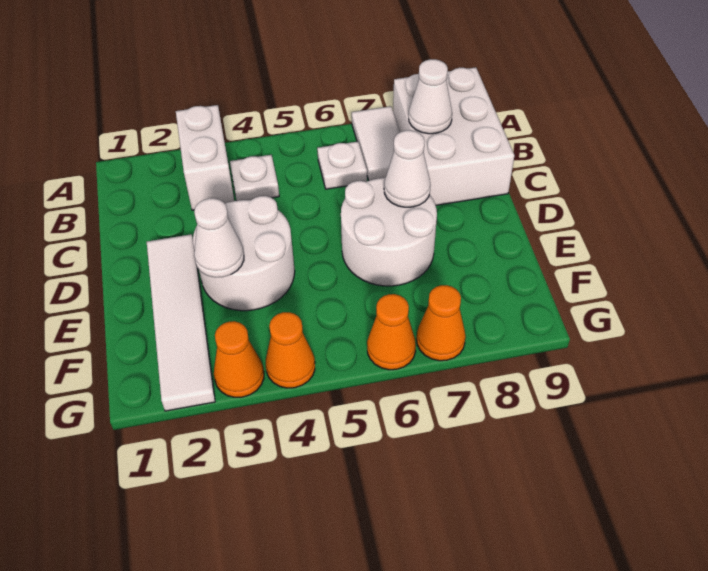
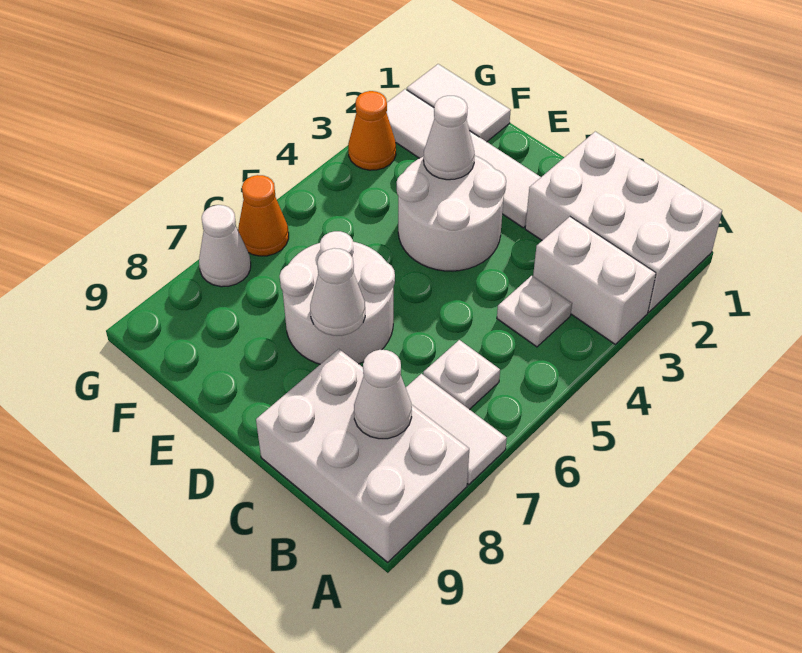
none -> white 2x3 brick [525,132,722,312]
none -> white 1x2 tile [407,64,511,142]
orange 1x1 cone [266,312,315,388] -> none
orange 1x1 cone [417,285,466,361] -> white 1x1 cone [199,205,251,287]

